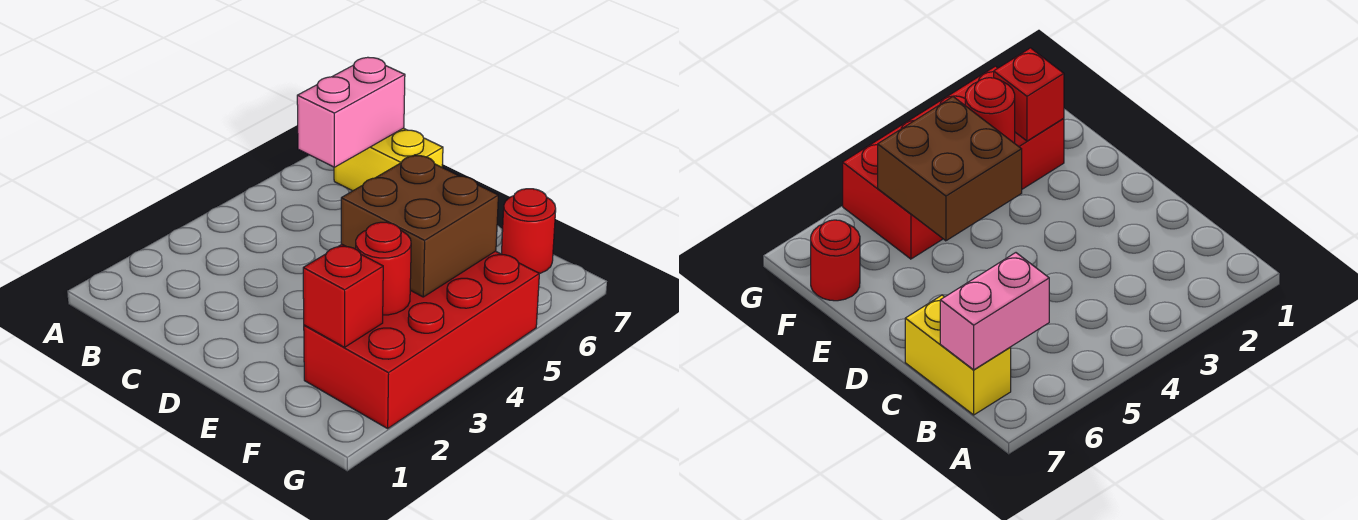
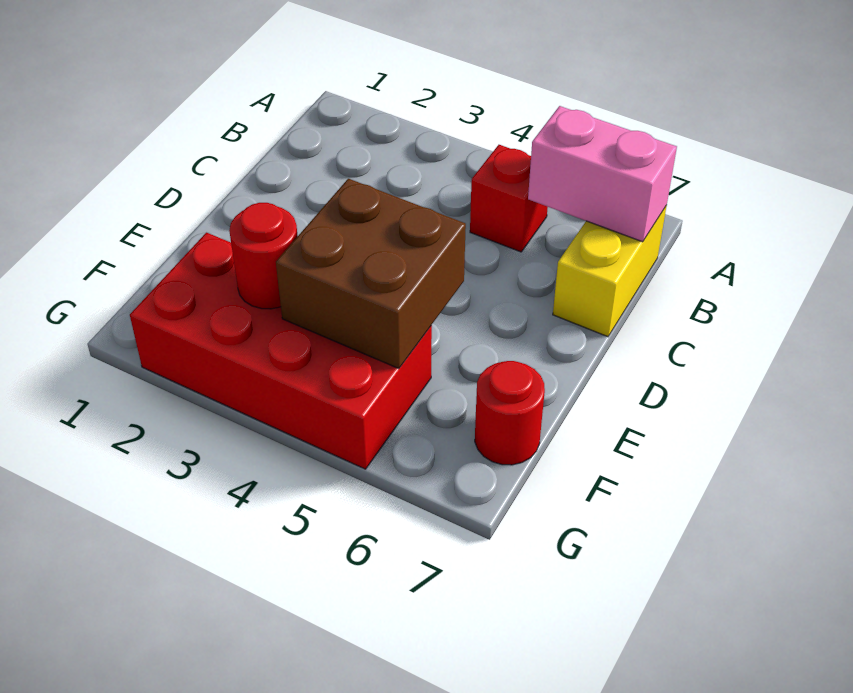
red 1x1 brick [303,244,383,347] -> red 1x1 brick moved to [470,145,548,252]

